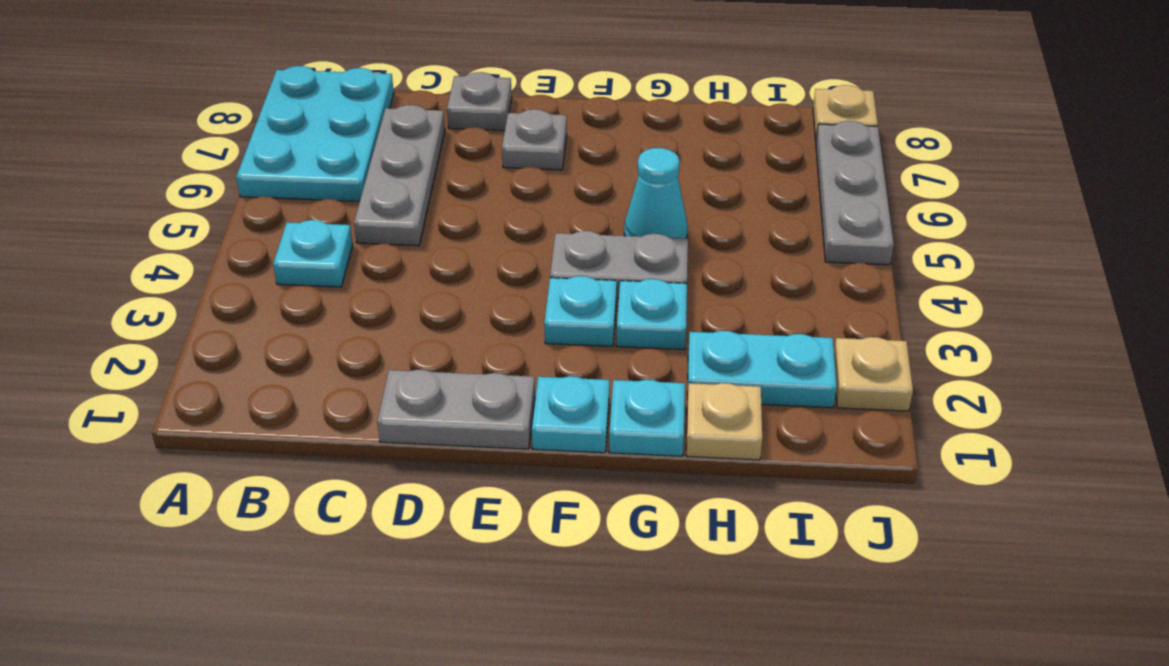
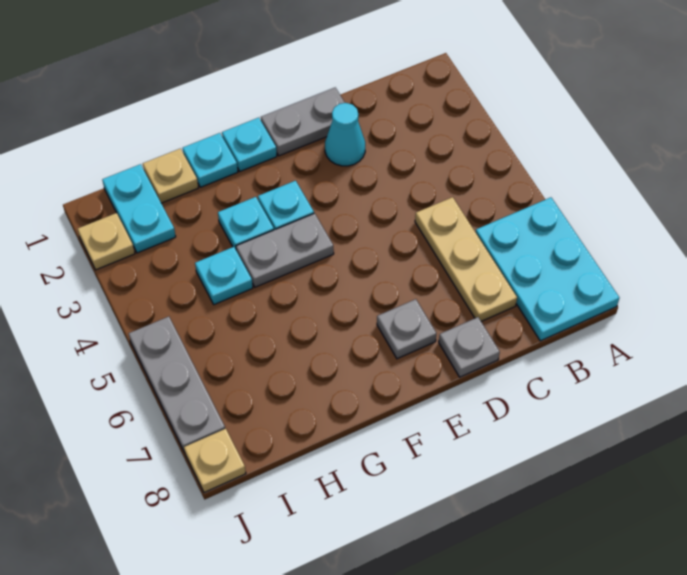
cyan 1x1 plate [273,220,353,287] -> cyan 1x1 plate moved to [195,247,253,305]
grey 1x3 plate [354,105,445,246] -> tan 1x3 plate [415,197,517,321]
cyan 1x1 cone [624,148,688,238] -> cyan 1x1 cone moved to [325,103,365,166]
cyan 1x2 plate [687,331,837,408] -> cyan 1x2 plate turned to [102,164,176,253]

